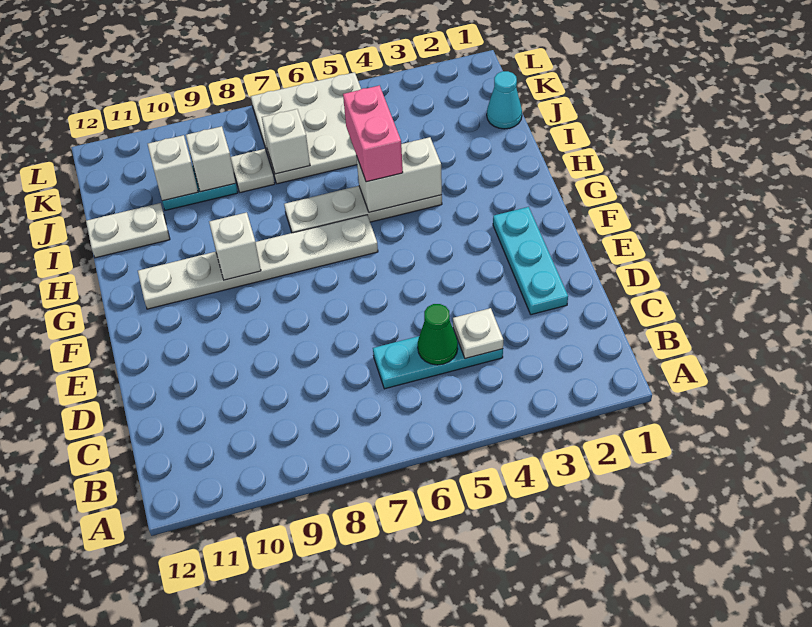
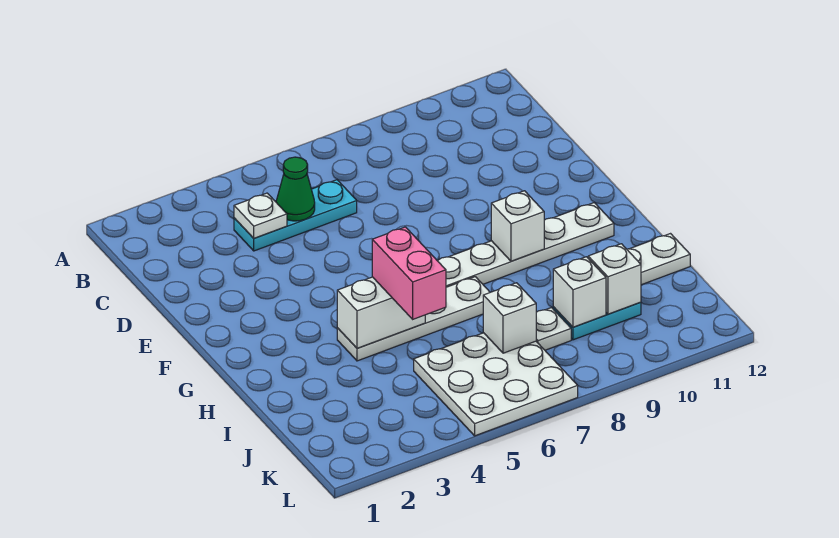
cyan 1x3 plate [493,207,568,315] -> none
cyan 1x1 cone [487,71,522,129] -> none

